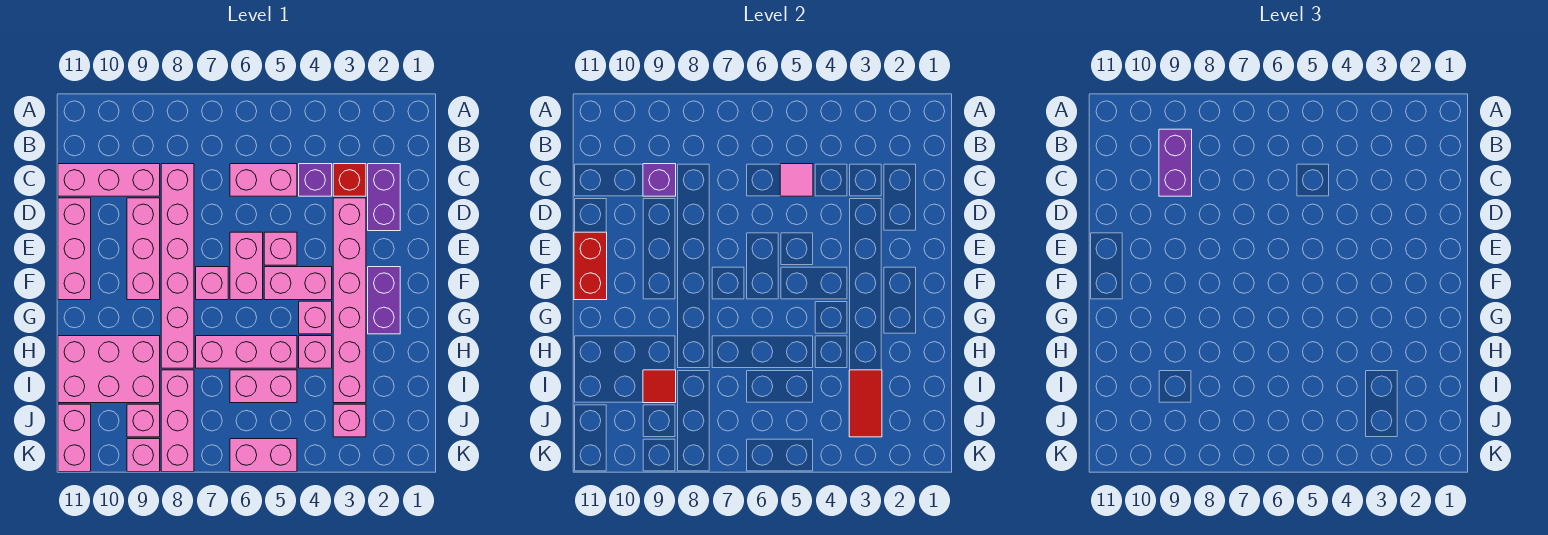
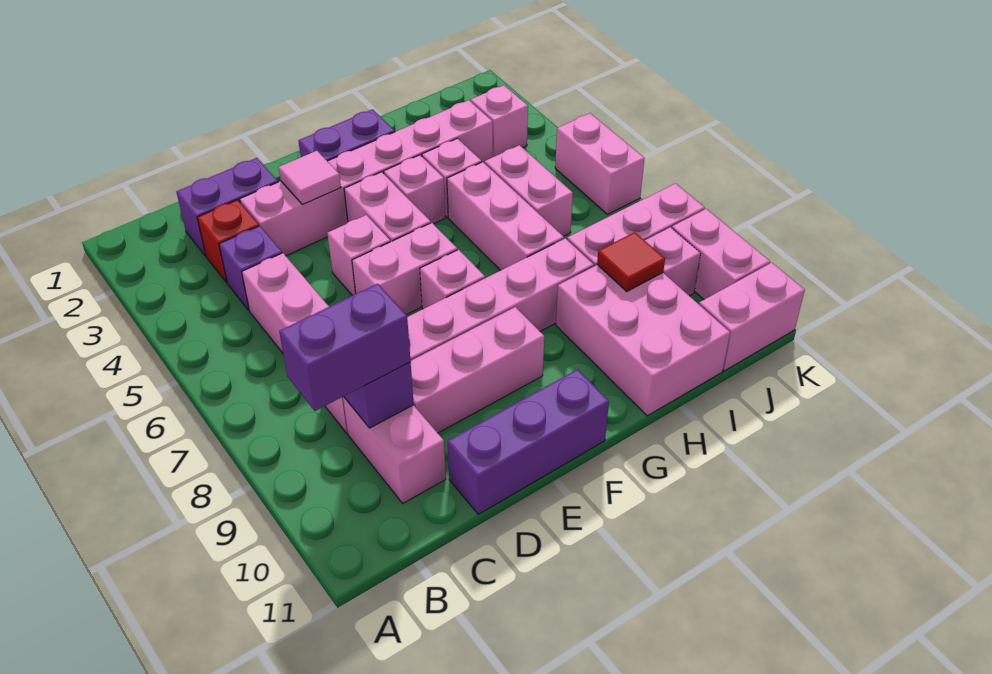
pink 1x1 tile [780,164,813,196] -> pink 1x1 tile moved to [278,151,341,204]
pink 1x3 brick [58,164,160,196] -> pink 1x2 brick [343,397,446,503]
pink 1x3 brick [58,198,91,300] -> purple 1x3 brick [448,370,609,514]
red 1x2 brick [574,232,607,300] -> none
red 1x2 tile [849,370,882,437] -> none
pink 1x1 brick [127,439,160,472] -> pink 1x2 brick [672,209,770,299]

